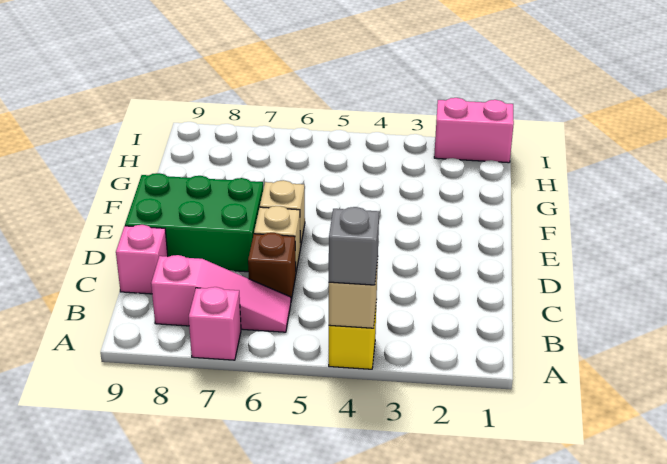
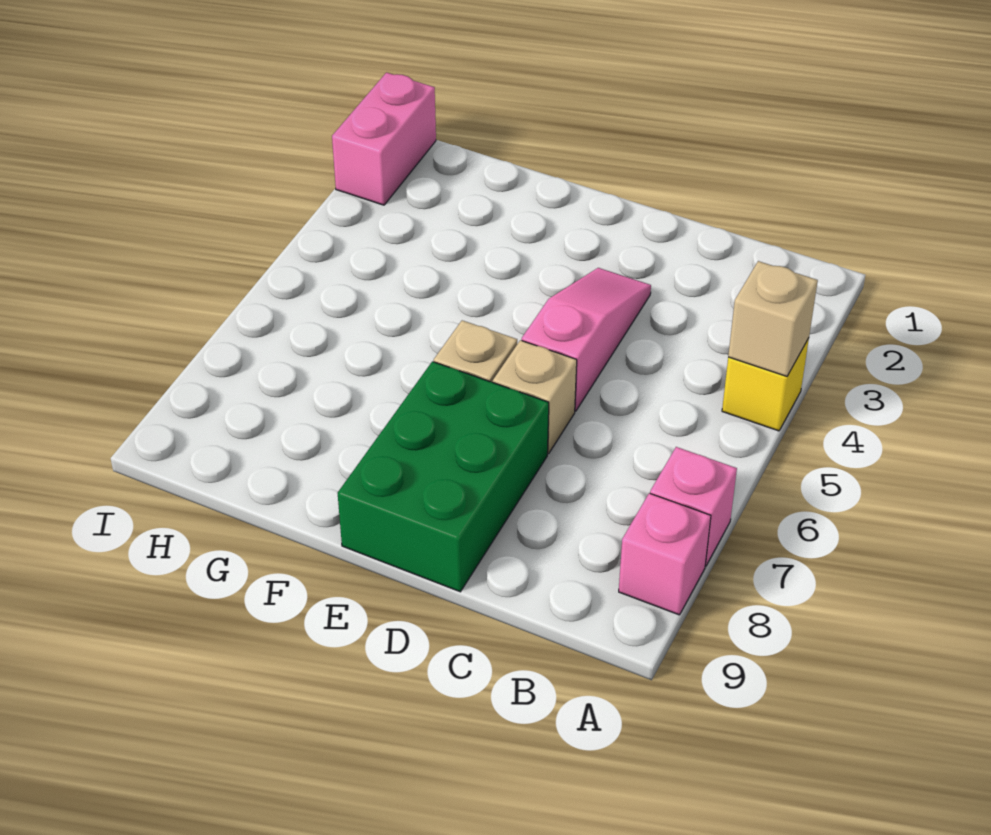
grey 1x1 brick [329,207,379,285] -> none
pink 1x3 slope [151,255,291,332] -> pink 1x3 slope moved to [522,268,651,411]
brown 1x1 brick [248,233,296,300] -> none
pink 1x1 brick [116,225,168,294] -> pink 1x1 brick moved to [619,493,711,615]

